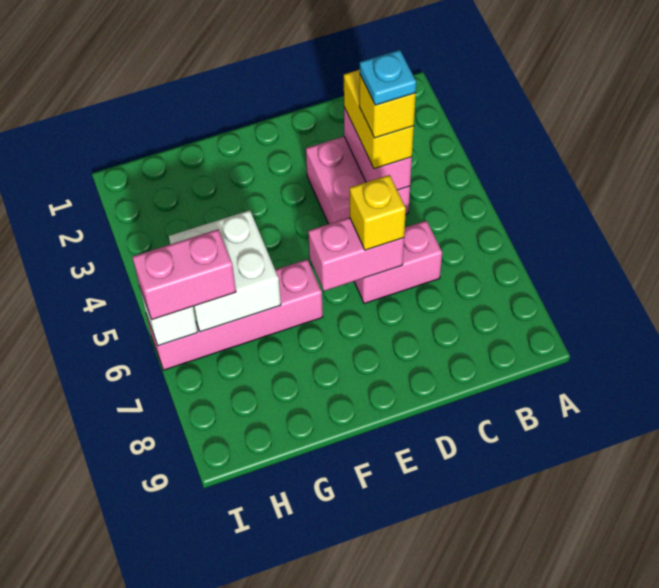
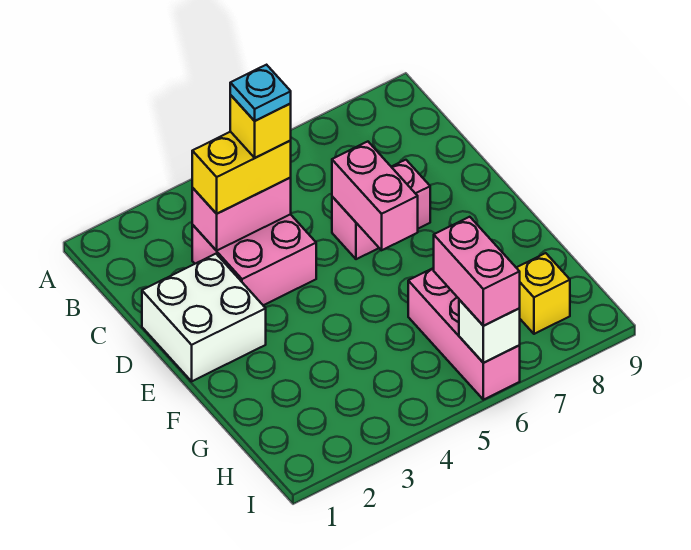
pink 1x2 brick [354,221,442,304] -> pink 1x2 brick turned to [332,160,430,259]
yellow 1x1 brick [350,175,406,250] -> yellow 1x1 brick moved to [516,253,570,334]
pink 1x4 brick [146,259,323,370] -> pink 1x3 brick [408,268,520,400]
white 2x2 brick [169,210,281,332] -> white 2x2 brick moved to [142,254,266,381]

